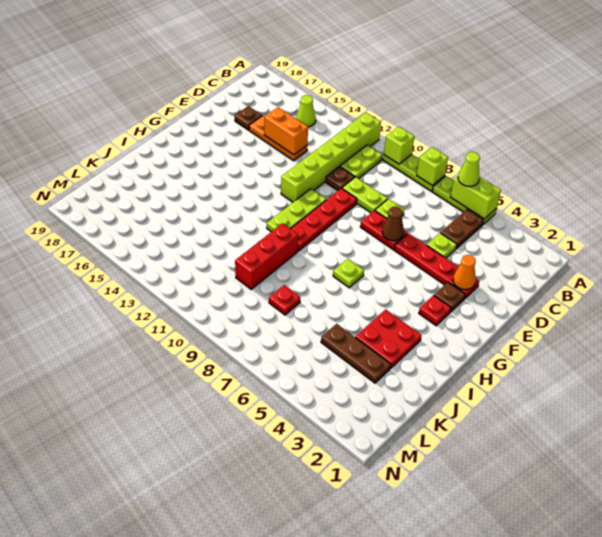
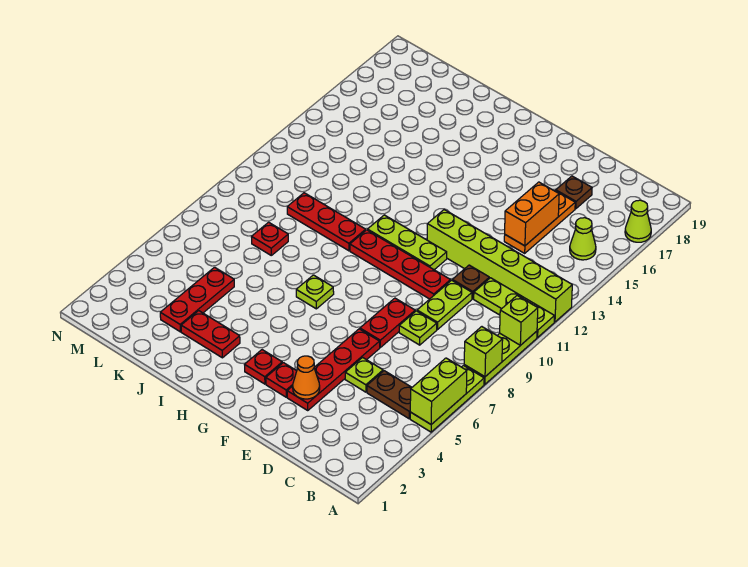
lime 1x1 cone [458,152,480,186] -> lime 1x1 cone moved to [625,200,651,242]
lime 1x2 plate [340,145,382,179] -> lime 1x3 plate [474,278,554,337]
brown 1x1 cone [382,207,404,241] -> none
brown 1x1 plate [434,282,465,312] -> red 1x1 plate [266,363,297,397]
red 2x2 plate [355,309,422,368] -> red 1x2 plate [181,311,240,358]
red 1x3 brick [235,223,298,289] -> red 1x3 plate [287,193,366,251]
brown 1x3 plate [321,324,391,383] -> red 1x3 plate [160,267,234,332]

